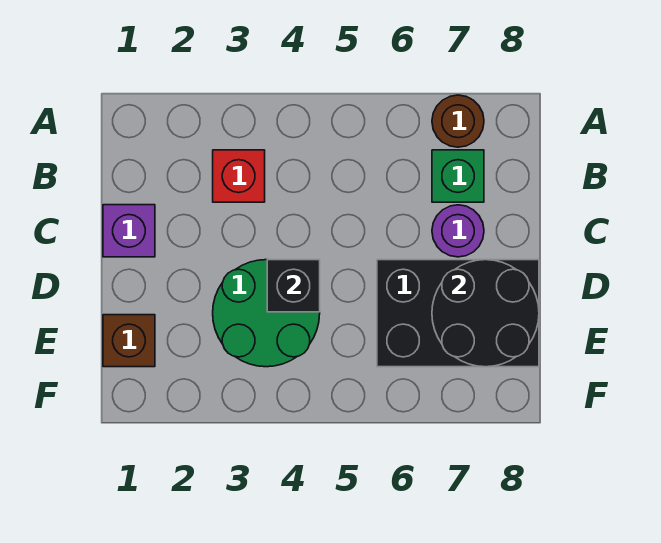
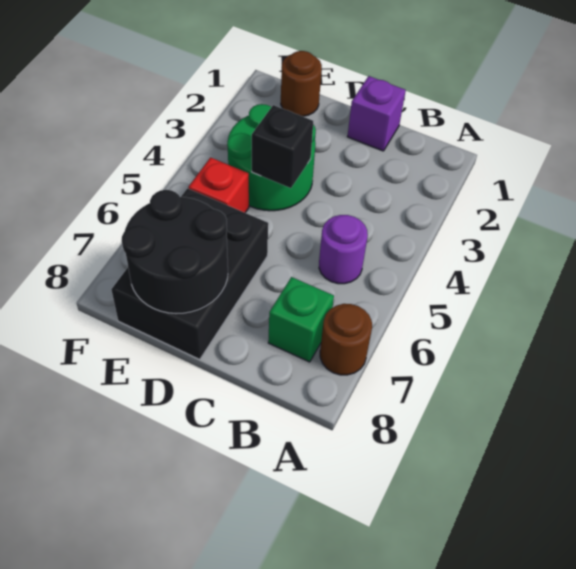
red 1x1 brick [213,150,265,202] -> red 1x1 brick moved to [188,157,249,213]
purple 1x1 round brick [432,205,484,257] -> purple 1x1 round brick moved to [319,215,368,284]
brown 1x1 brick [103,315,155,367] -> brown 1x1 round brick [281,51,322,116]

